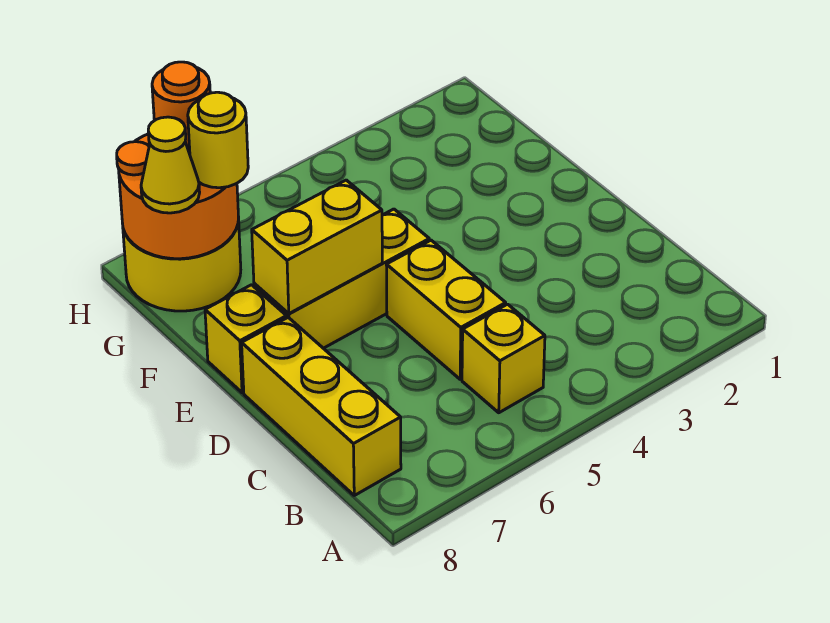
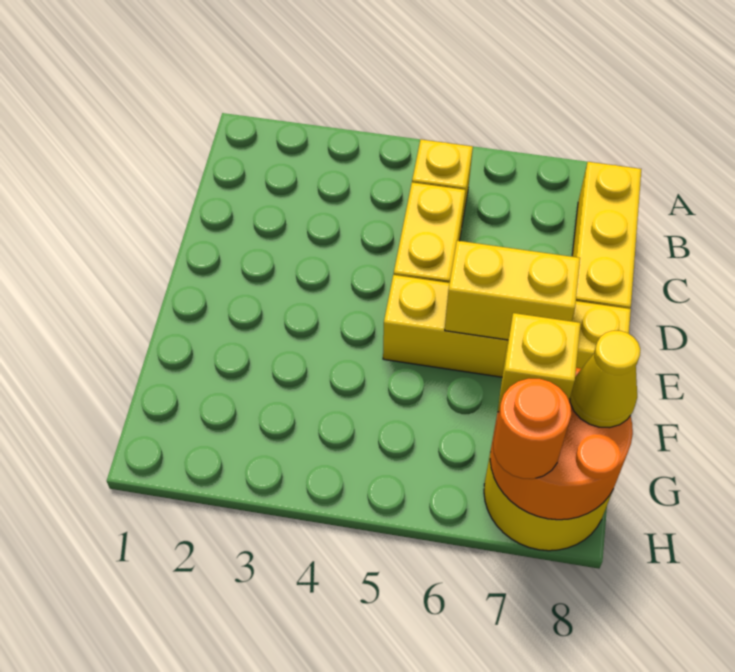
yellow 1x1 round brick [188,92,248,188] -> yellow 1x1 brick [498,313,581,412]

